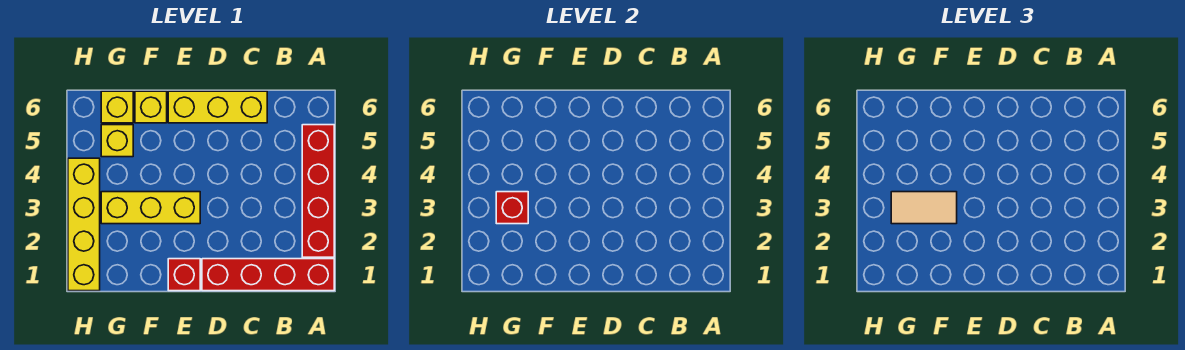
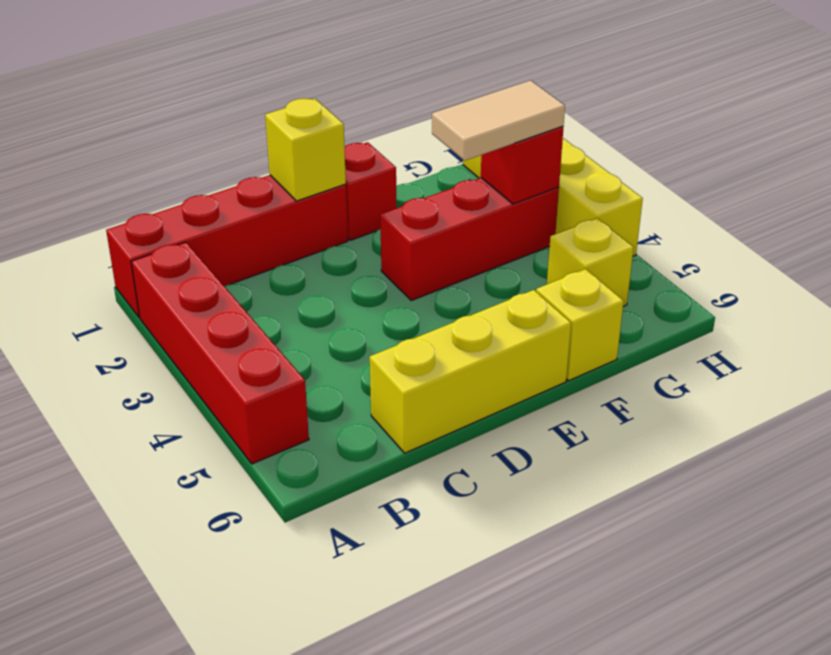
yellow 1x3 brick [101,192,200,224] -> red 1x3 brick [380,178,559,300]
yellow 1x1 brick [101,91,133,123] -> yellow 1x1 brick moved to [265,99,346,201]

